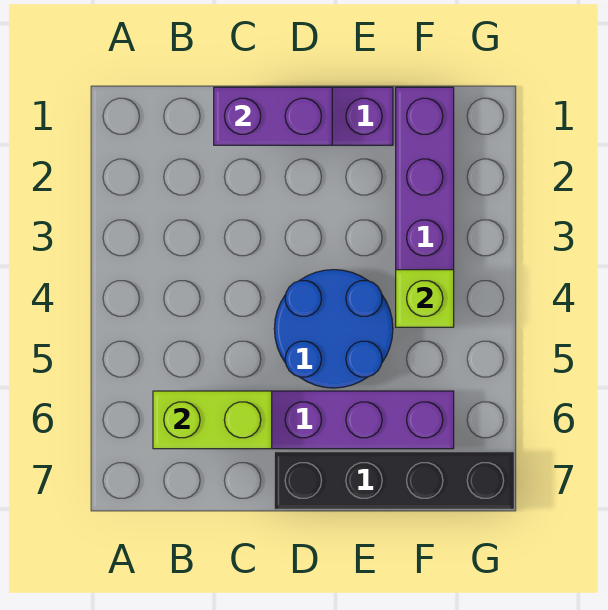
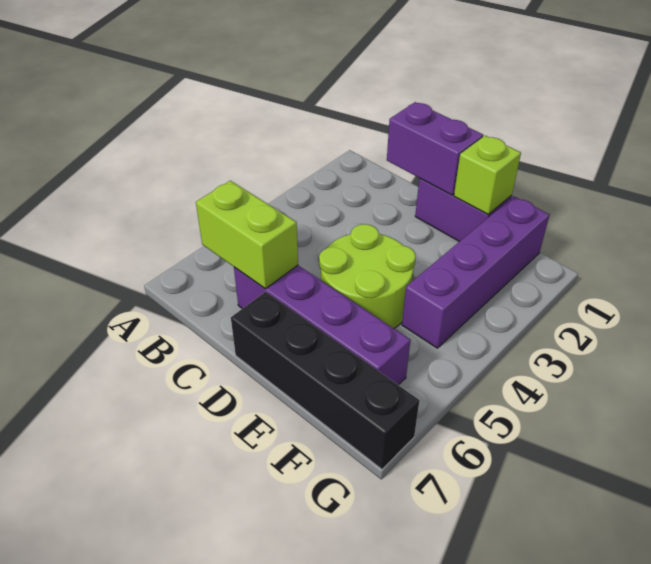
blue 2x2 round brick [274,270,393,388] -> lime 2x2 round brick [319,224,416,328]
lime 1x1 brick [396,270,454,327] -> lime 1x1 brick moved to [454,136,521,215]

